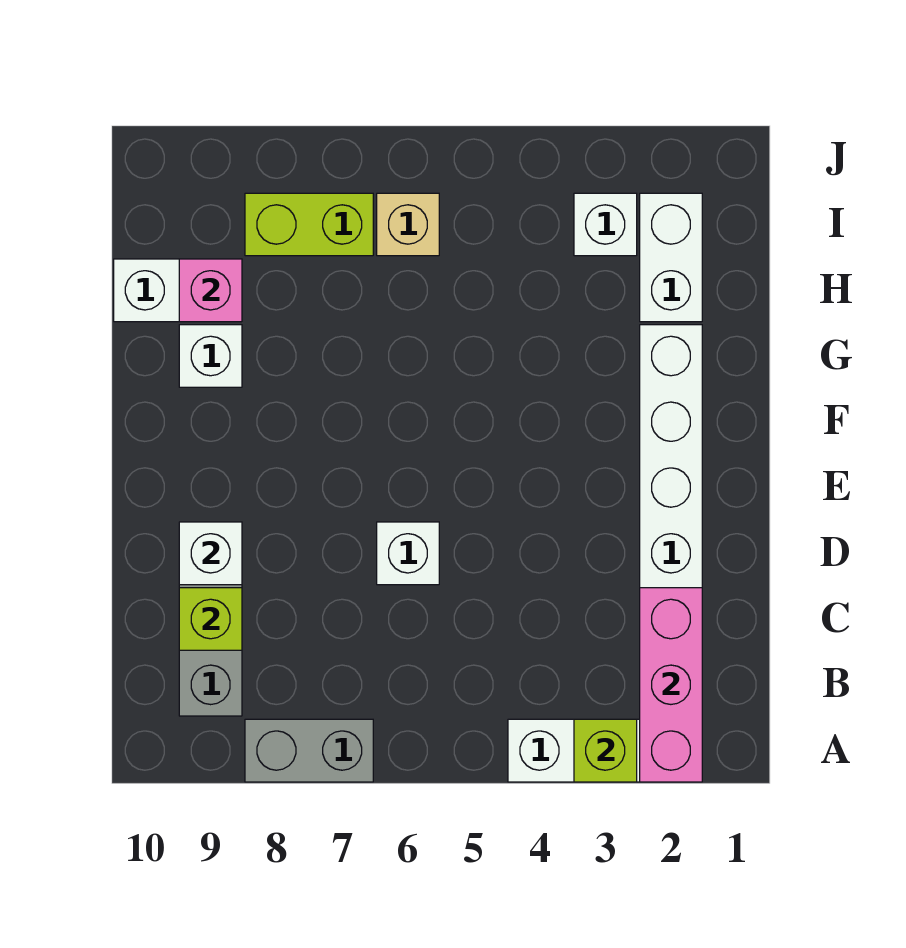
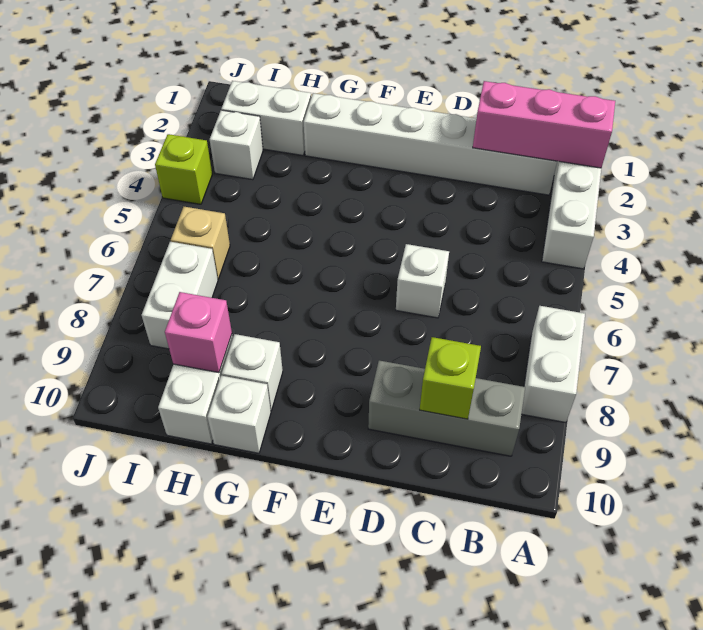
lime 1x1 brick [574,719,637,782] -> lime 1x1 brick moved to [155,134,212,204]
grey 1x2 brick [245,719,373,782] -> white 1x2 brick [522,306,585,422]
white 1x1 brick [179,522,242,585] -> white 1x1 brick moved to [207,376,271,453]
lime 1x2 brick [245,193,373,256] -> white 1x2 brick [142,242,218,349]

